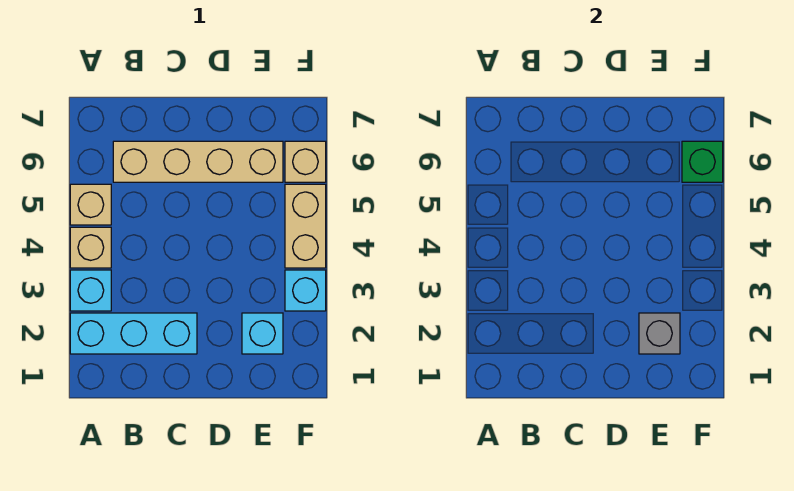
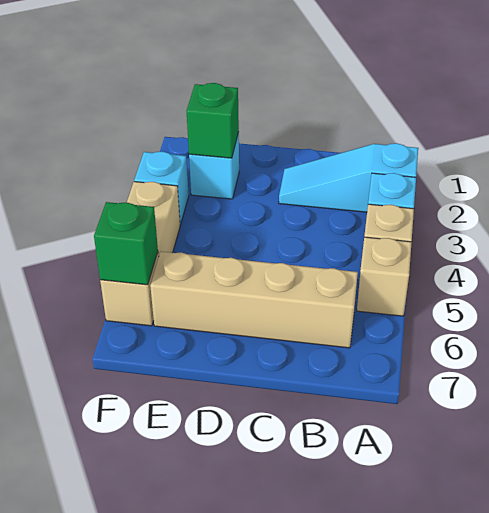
cyan 1x3 brick [70,313,197,354] -> cyan 1x3 slope [279,143,418,212]
grey 1x1 brick [639,313,680,354] -> green 1x1 brick [187,83,239,158]

